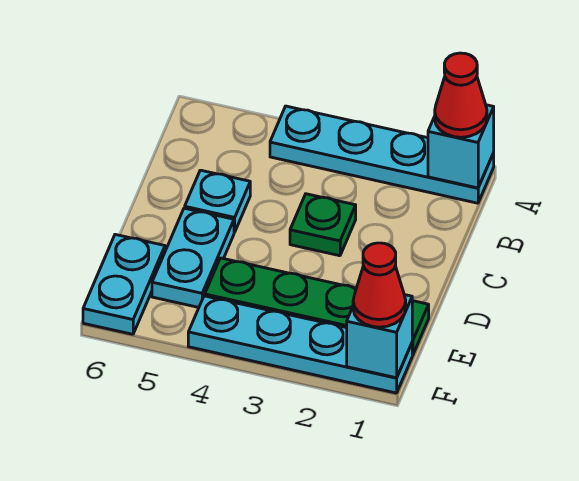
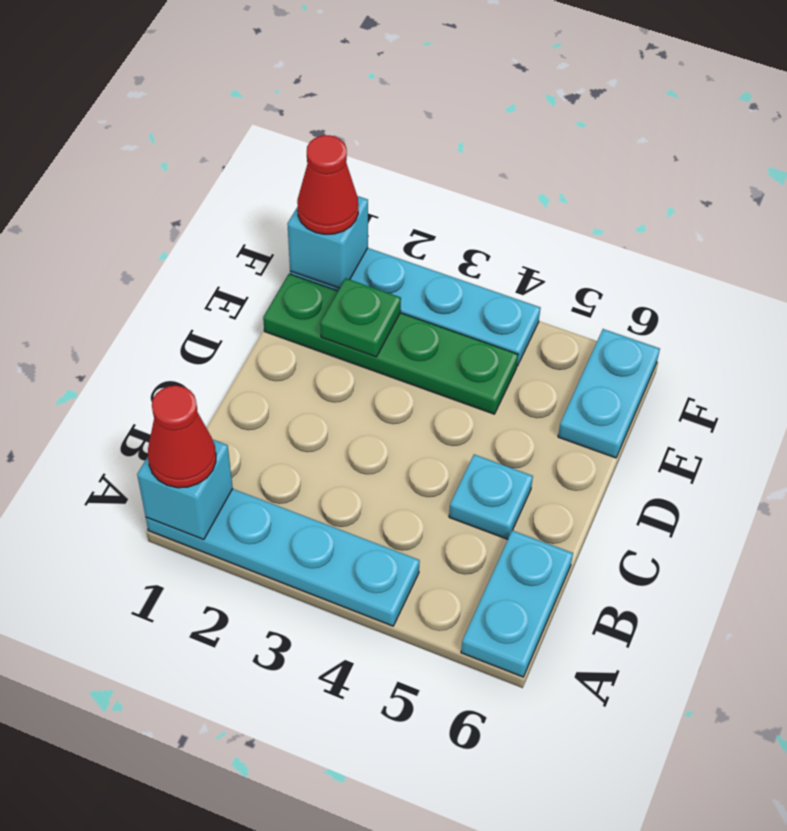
green 1x1 plate [290,194,356,256] -> green 1x1 plate moved to [320,278,401,357]
cyan 1x2 plate [152,208,234,307] -> cyan 1x2 plate moved to [461,530,573,677]

